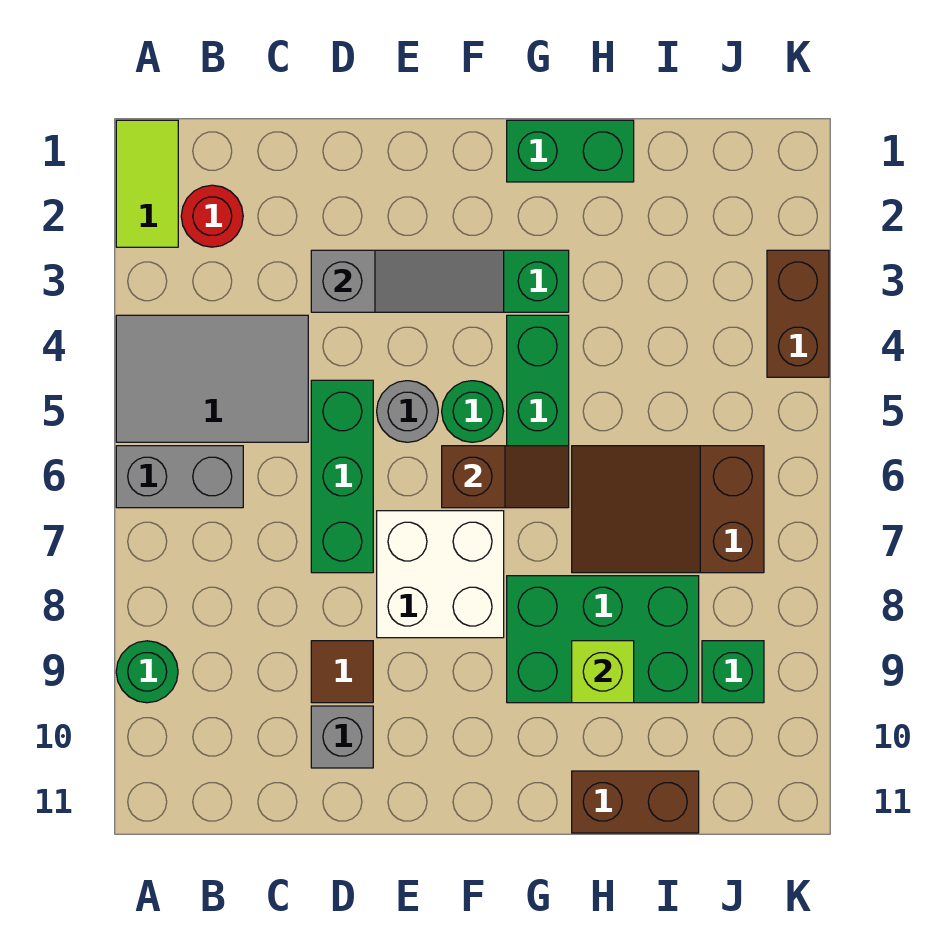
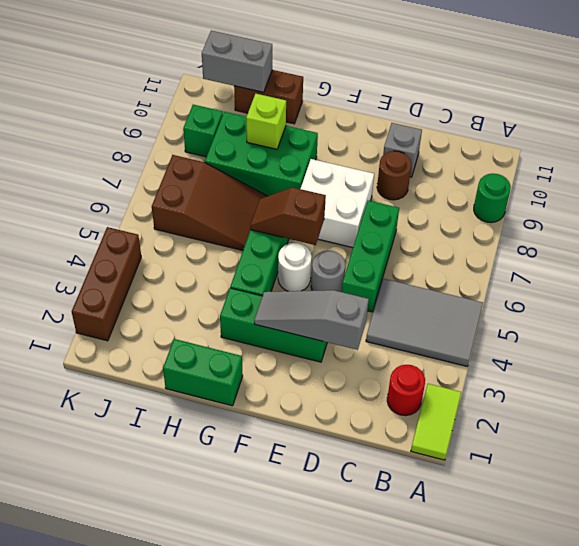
grey 1x2 brick [116,446,243,508] -> grey 1x2 brick moved to [202,30,272,92]
brown 1x1 tile [311,641,373,703] -> brown 1x1 round brick [377,151,411,200]
green 1x1 round brick [442,381,504,442] -> white 1x1 round brick [278,243,312,291]
brown 1x2 brick [767,250,829,377] -> brown 1x3 brick [72,227,141,341]

